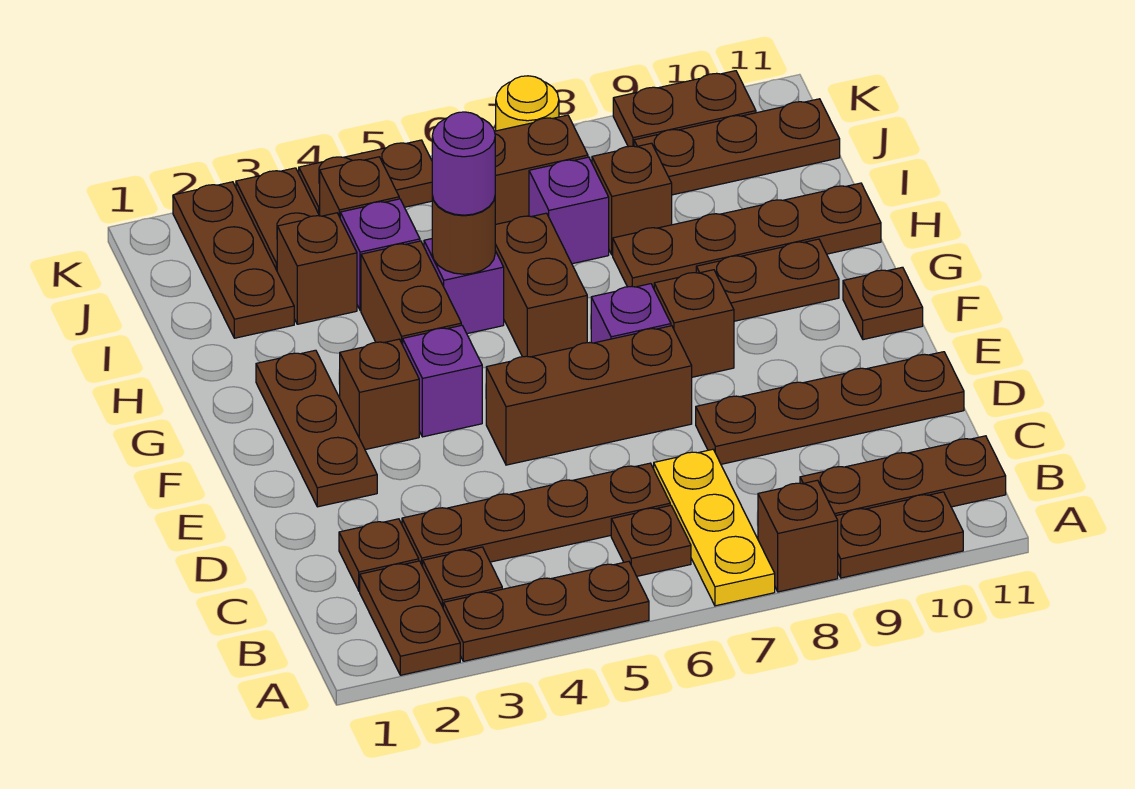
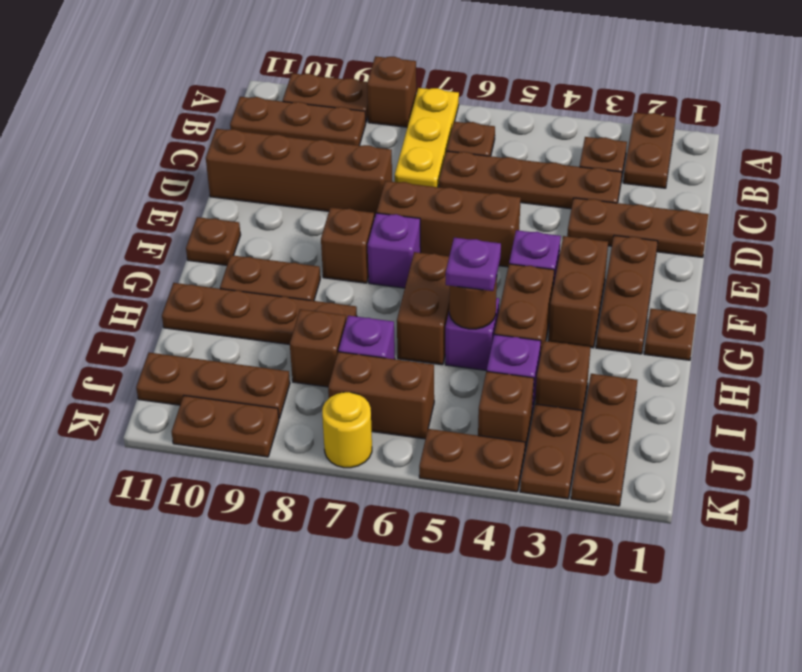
brown 1x3 plate [443,561,649,661] -> brown 1x3 plate moved to [567,198,708,257]
brown 1x1 plate [339,519,419,591] -> brown 1x1 plate moved to [644,309,696,360]
brown 1x4 plate [696,352,964,464] -> brown 1x4 brick [206,129,392,217]
brown 1x1 brick [340,339,419,450] -> brown 1x2 brick [548,236,608,348]
purple 1x1 round brick [432,112,495,215] -> purple 1x1 plate [446,238,501,291]

